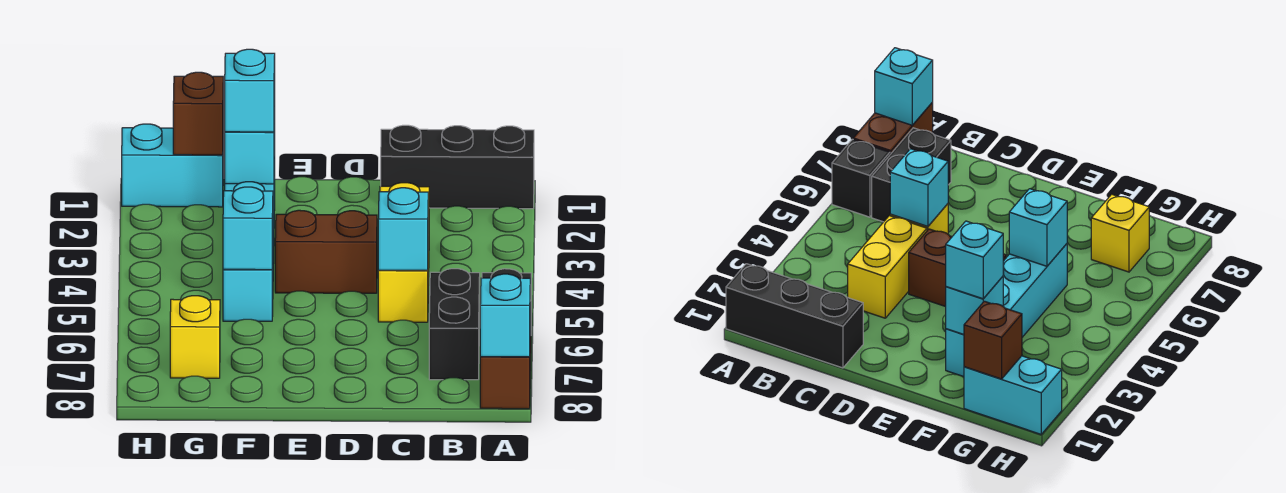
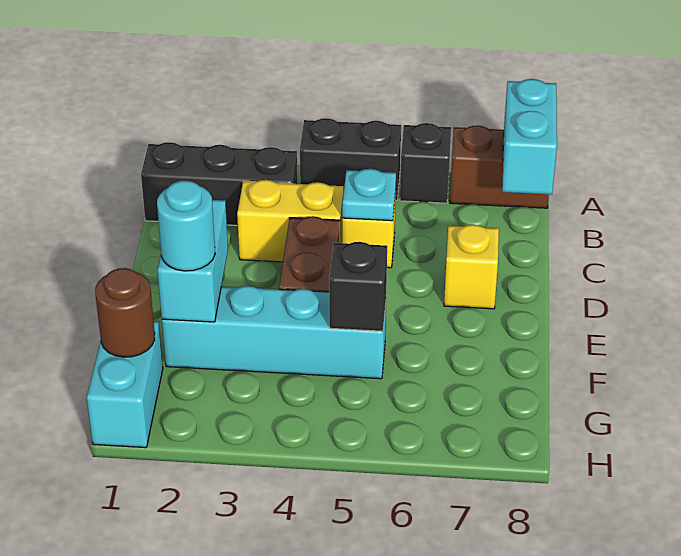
black 1x3 brick [381,125,534,209] -> black 1x3 brick turned to [141,142,298,226]
cyan 1x1 brick [480,274,530,357] -> cyan 1x2 brick [502,79,557,195]
black 1x2 brick [429,269,480,380] -> black 1x2 brick moved to [300,118,401,201]
cyan 1x1 brick [378,188,428,270] -> cyan 1x1 plate [342,169,396,221]
cyan 1x1 brick [225,108,275,184] -> cyan 1x2 brick [158,200,228,322]
cyan 1x1 brick [225,49,275,132] -> cyan 1x1 round brick [157,181,215,271]
cyan 1x1 brick [223,187,273,270] -> black 1x1 brick [329,242,387,331]
brown 1x1 brick [173,72,223,155] -> brown 1x1 round brick [95,268,155,357]
yellow 1x1 brick [170,296,220,378] -> yellow 1x1 brick moved to [444,225,499,309]

